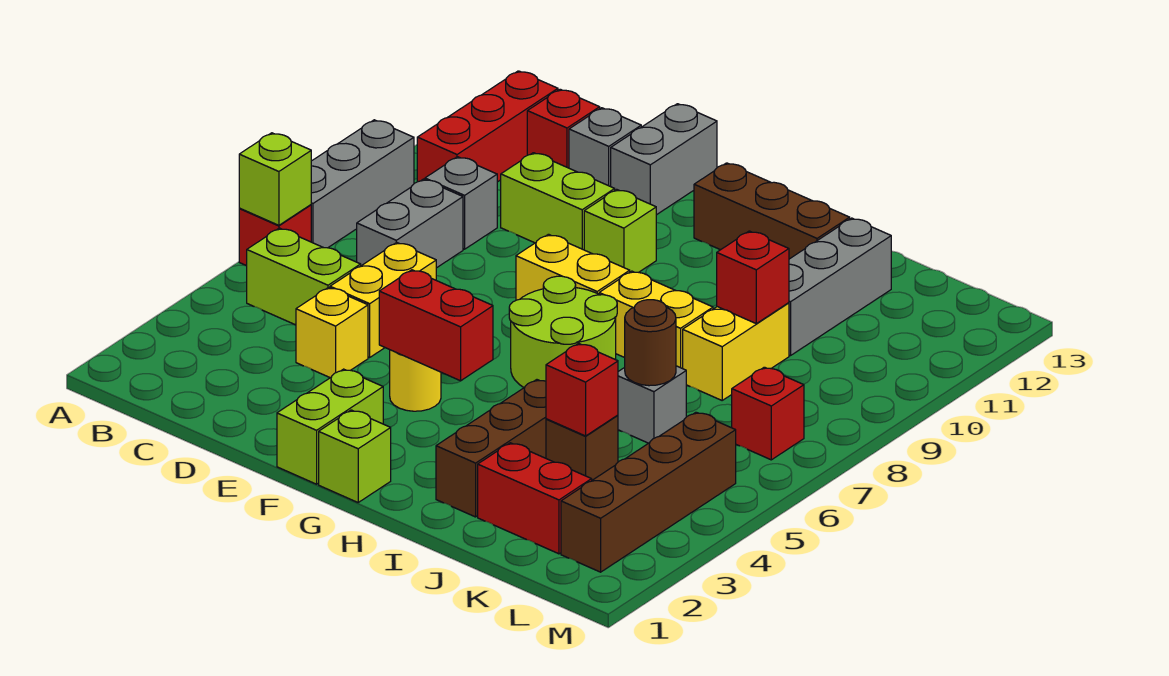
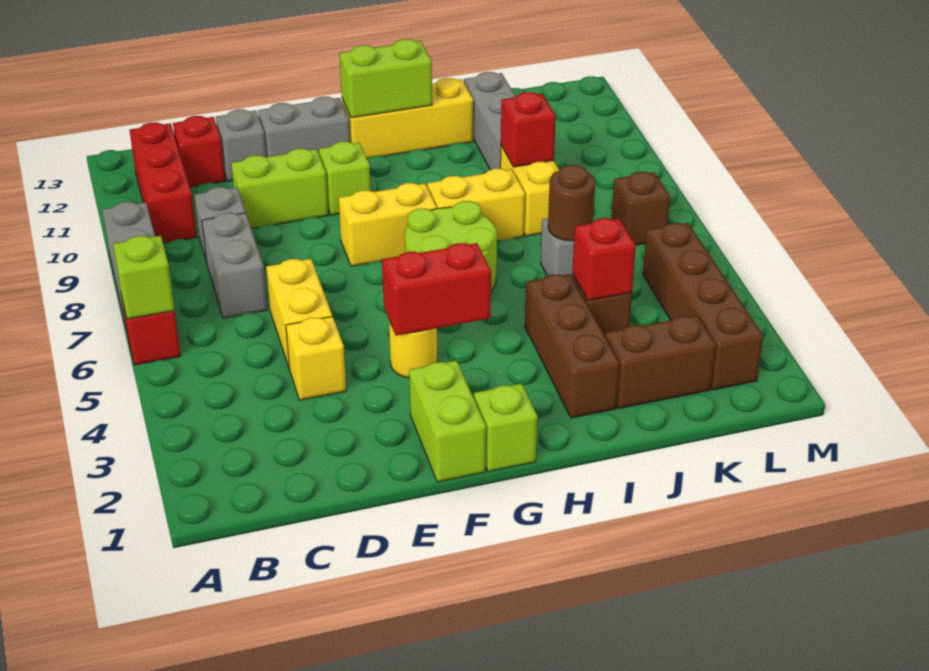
lime 1x2 brick [247,228,361,325] -> lime 1x2 brick moved to [339,39,432,118]
grey 1x2 brick [611,104,717,215] -> grey 1x2 brick turned to [258,97,350,157]
brown 1x3 brick [694,163,850,259] -> yellow 1x3 brick [342,78,473,159]
red 1x2 brick [478,443,592,554] -> brown 1x2 brick [605,315,716,408]
red 1x1 brick [732,367,804,460] -> brown 1x1 brick [611,172,670,245]

